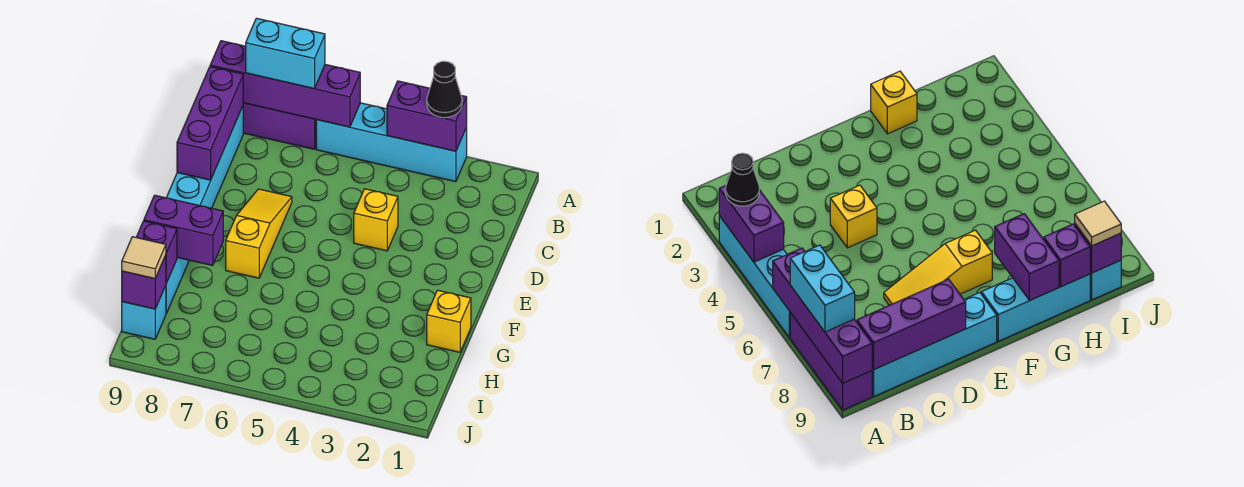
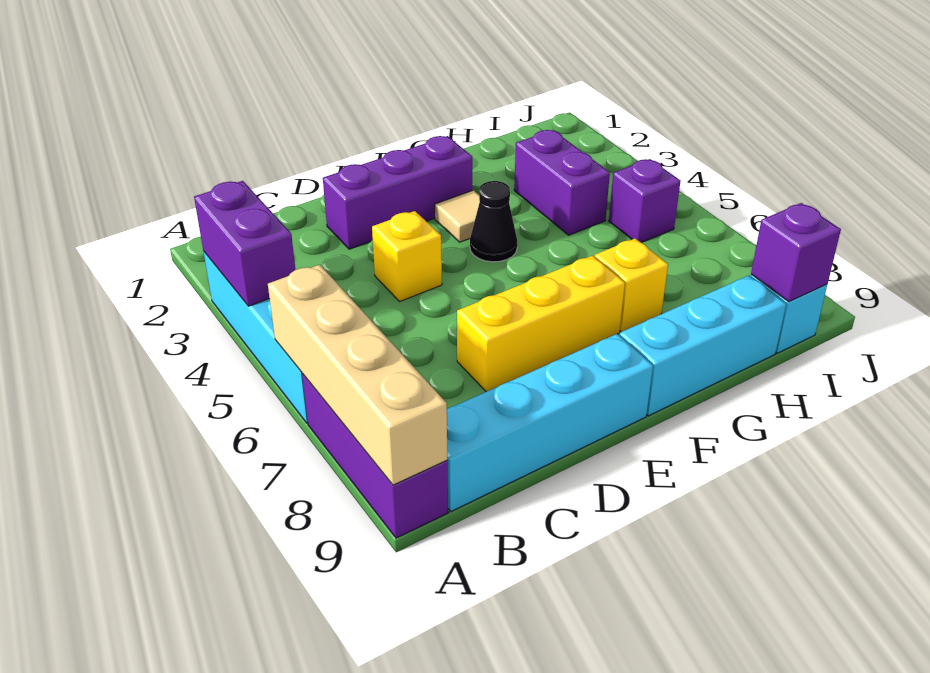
black 1x1 cone [427,61,462,118] -> black 1x1 cone moved to [470,181,517,262]
purple 1x4 brick [210,41,360,127] -> tan 1x4 brick [268,265,447,485]
cyan 1x2 brick [246,18,325,89] -> none
purple 1x3 brick [177,67,243,180] -> purple 1x3 brick moved to [323,136,472,249]
yellow 1x3 slope [226,189,292,278] -> yellow 1x3 brick [457,256,625,392]
yellow 1x1 brick [427,290,471,352] -> yellow 1x1 brick moved to [594,238,668,332]
purple 1x2 brick [144,195,223,266] -> purple 1x2 brick moved to [514,130,610,235]
purple 1x1 brick [136,221,177,283] -> purple 1x1 brick moved to [609,159,680,243]
tan 1x1 tile [122,237,166,279] -> tan 1x1 tile moved to [435,190,480,242]

